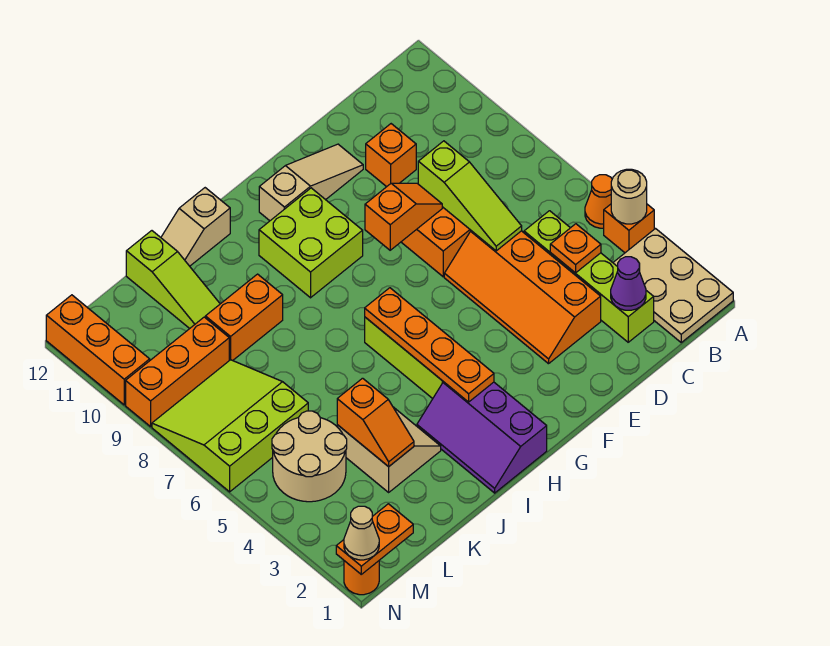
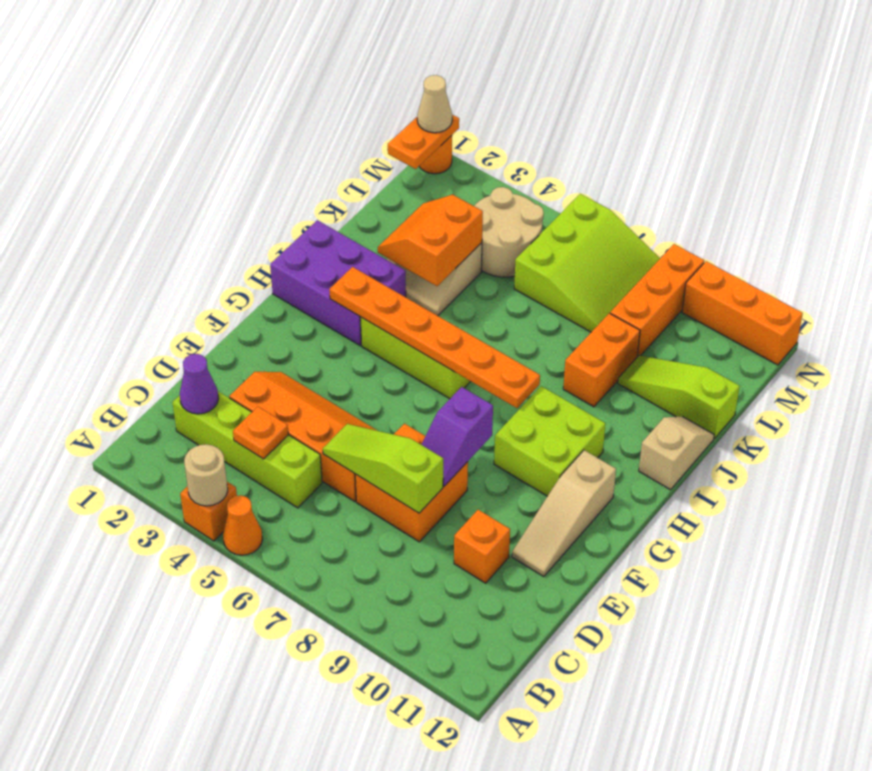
tan 2x3 plate [613,229,733,342] -> none
orange 1x2 slope [365,183,442,250] -> purple 1x2 slope [421,387,493,486]
purple 2x3 slope [417,382,547,493] -> purple 2x3 brick [270,220,406,345]
orange 1x4 plate [365,288,494,402] -> orange 1x6 plate [329,267,540,408]
orange 1x2 slope [337,378,414,467] -> orange 2x2 slope [378,195,483,286]

